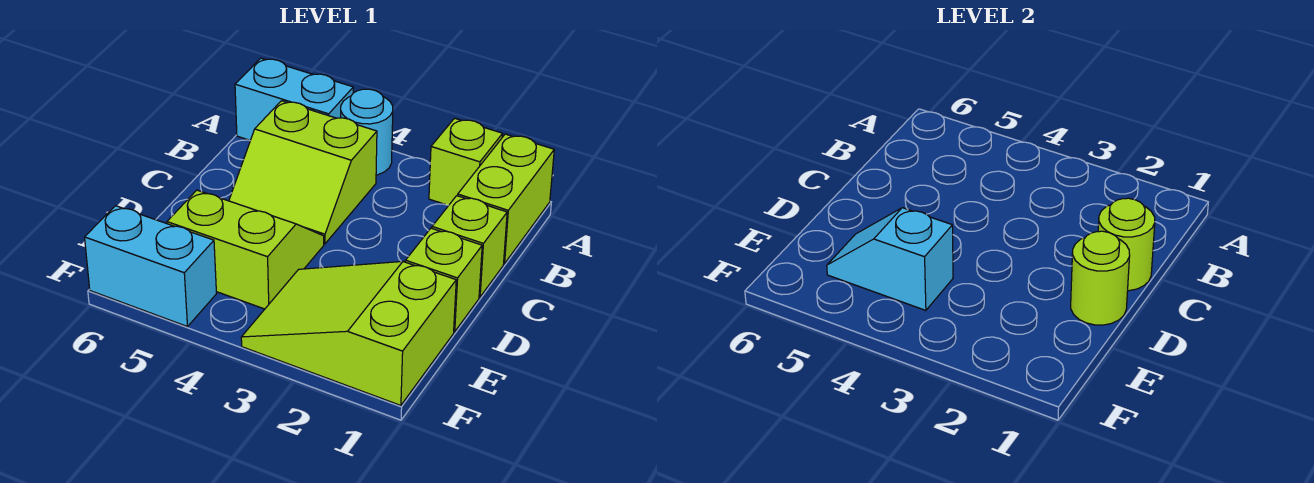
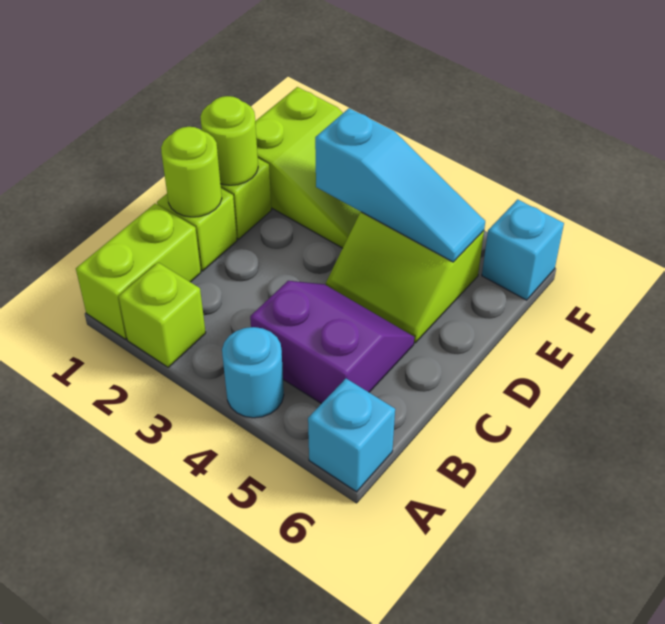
cyan 1x2 brick [235,58,353,140] -> cyan 1x1 brick [308,379,395,492]
lime 2x2 slope [229,101,377,244] -> purple 2x2 slope [250,281,414,404]
cyan 1x2 slope [827,208,953,310] -> cyan 1x3 slope [315,108,485,262]
cyan 1x2 brick [85,206,216,327] -> cyan 1x1 brick [482,199,564,300]

